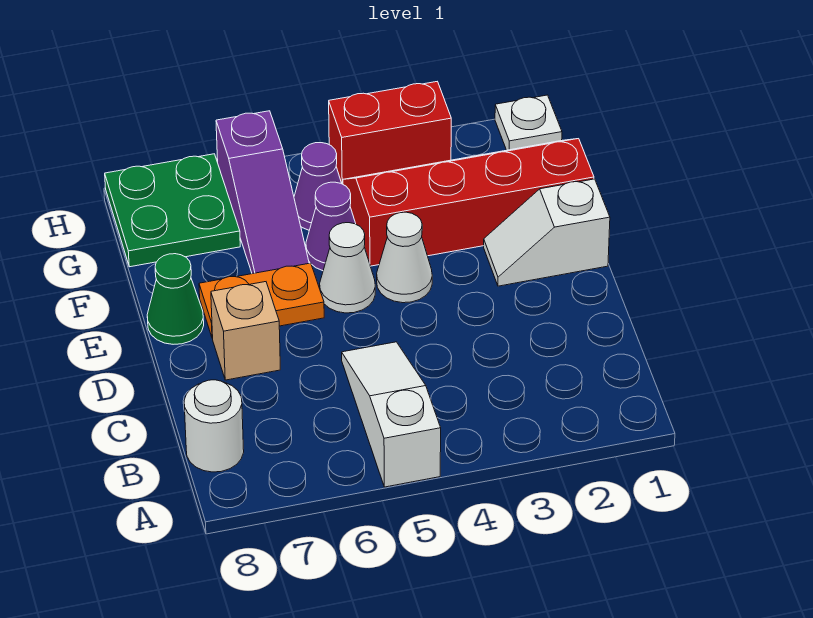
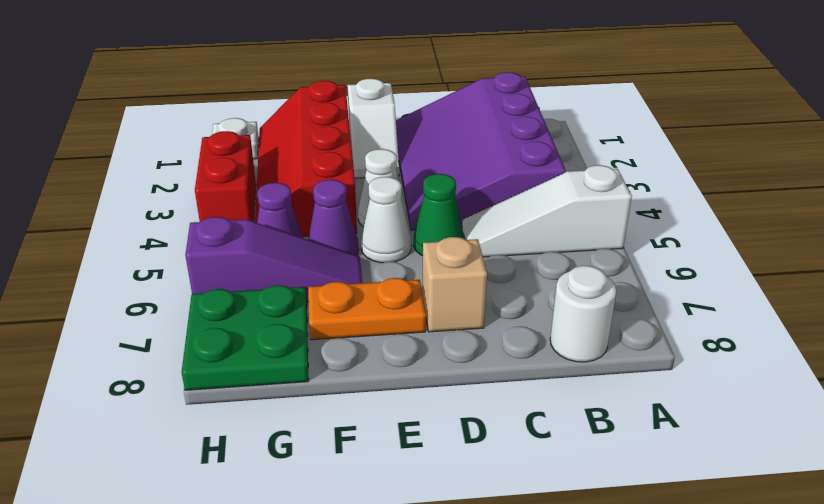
none -> purple 3x4 slope [396,72,566,230]
orange 1x2 plate [199,263,324,338] -> orange 1x2 plate turned to [308,278,426,340]
green 1x1 cone [147,254,204,344] -> green 1x1 cone moved to [414,174,464,256]

